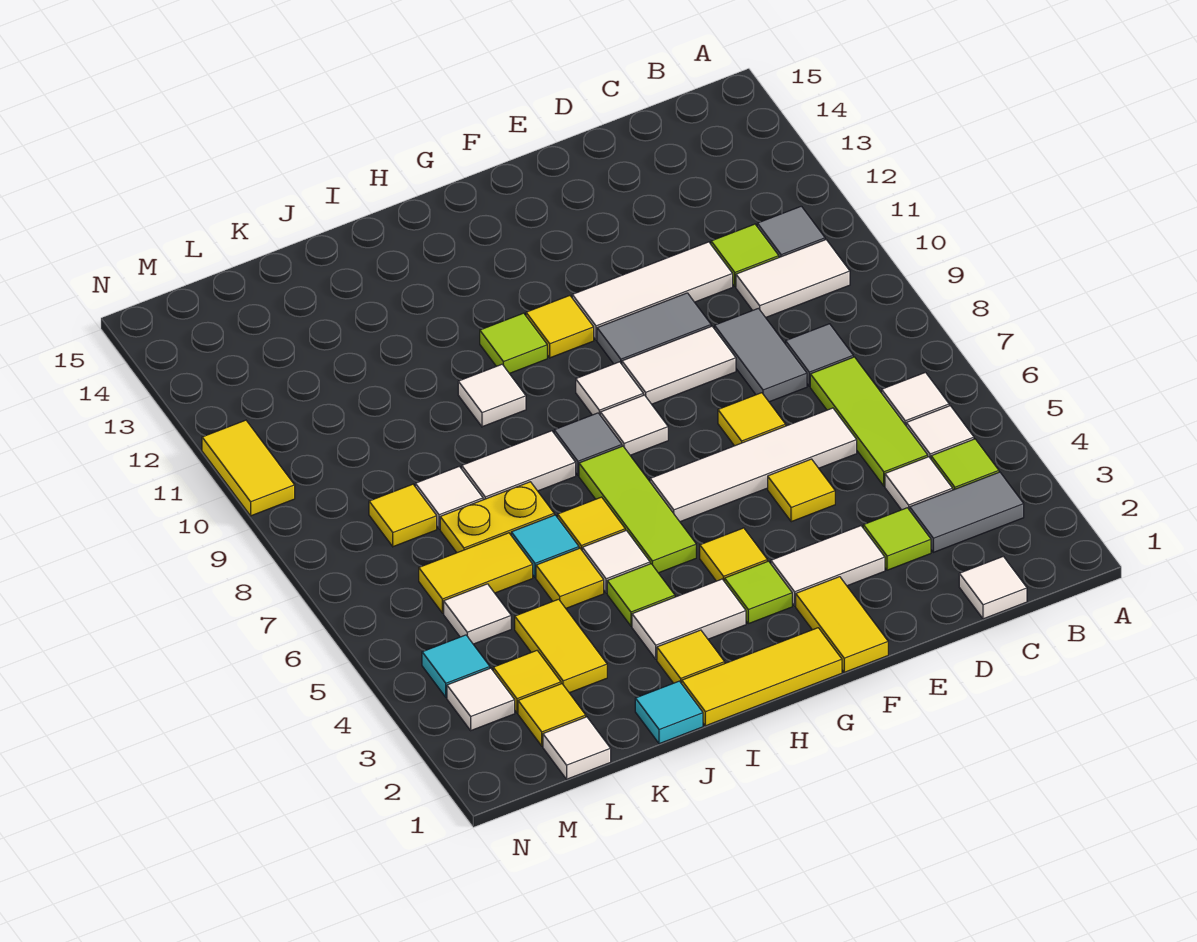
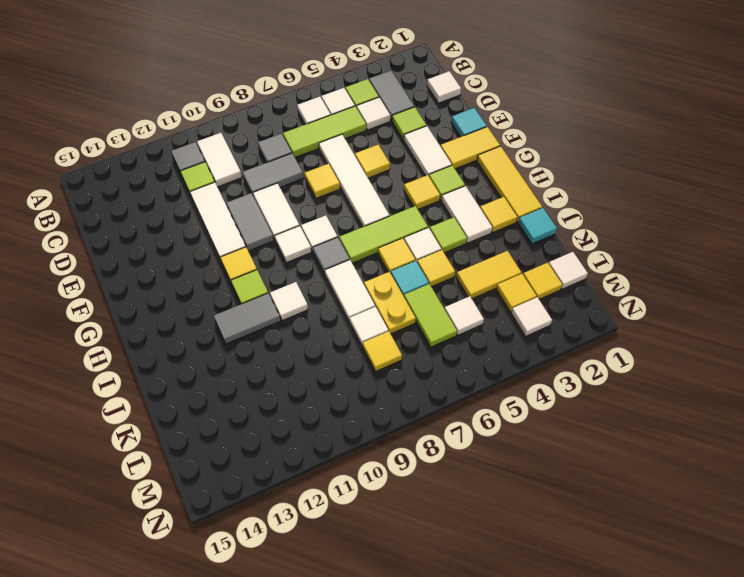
none -> grey 1x2 tile [214,293,281,344]
yellow 1x2 tile [419,533,533,613] -> lime 1x2 tile [404,284,457,347]
cyan 1x1 tile [422,635,490,697] -> cyan 1x1 tile moved to [451,108,487,137]
yellow 1x2 tile [202,420,295,516] -> none

